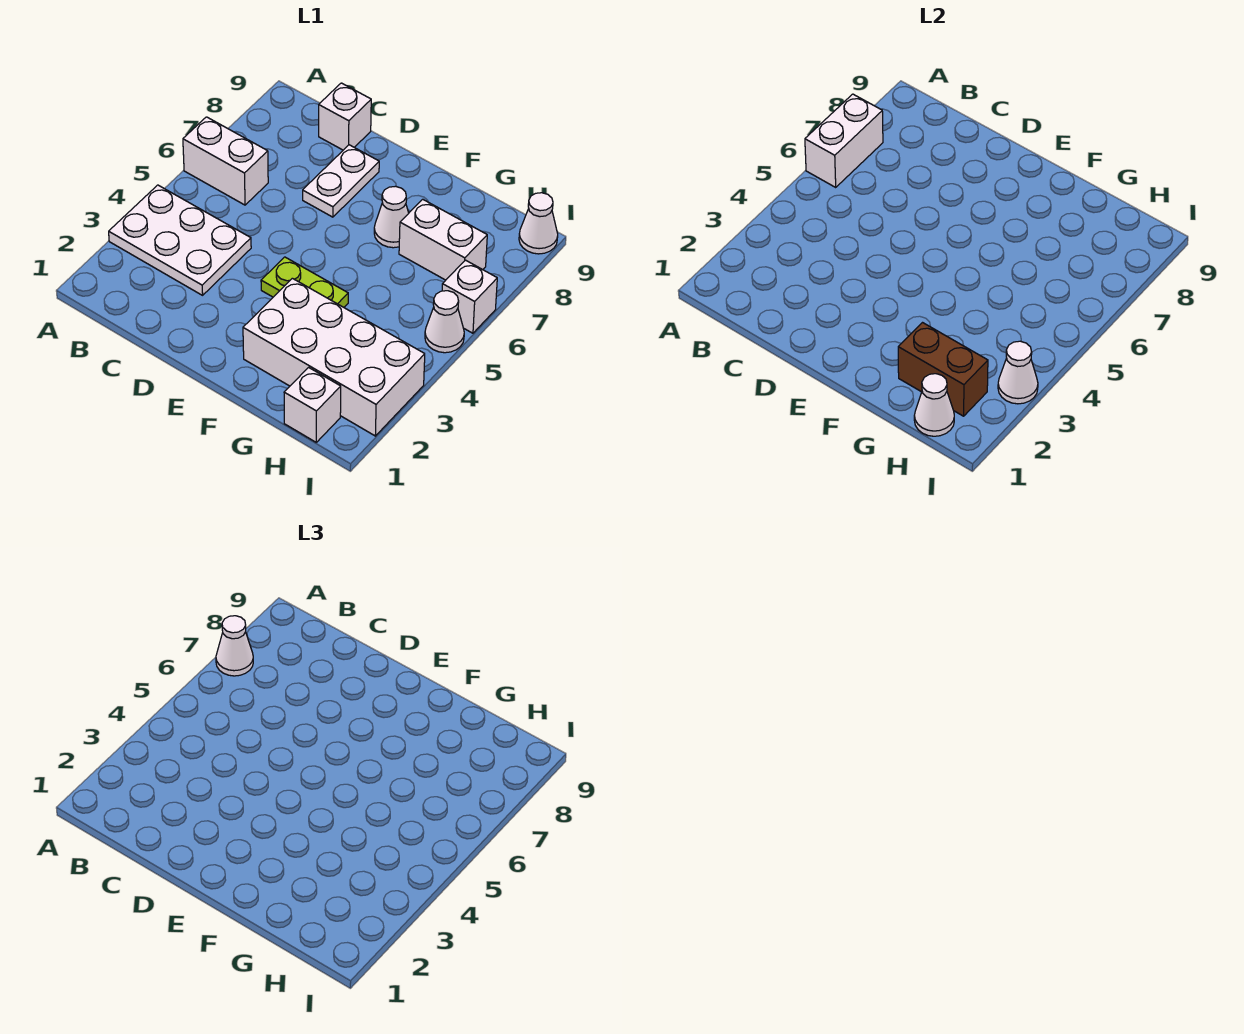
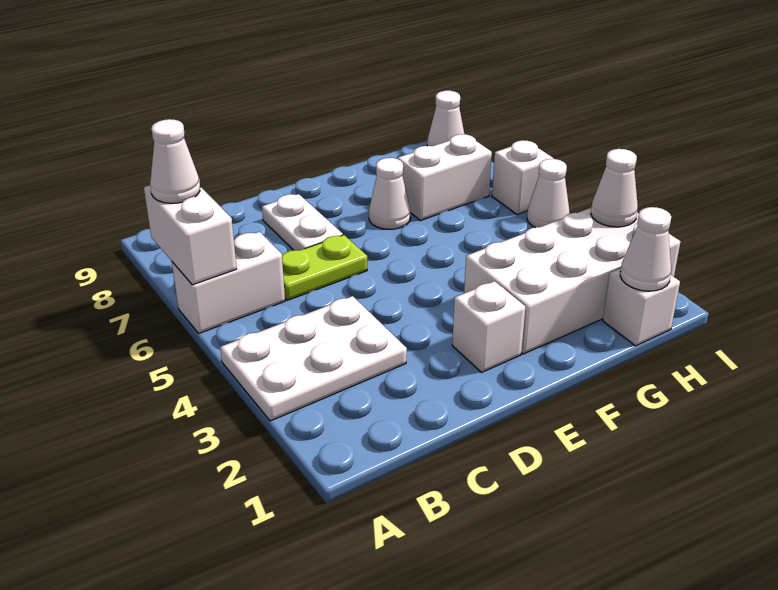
white 1x1 brick [319,83,371,150] -> white 1x1 brick moved to [452,281,525,372]
lime 1x2 plate [261,257,348,307] -> lime 1x2 plate moved to [282,235,367,301]
brown 1x2 brick [898,323,988,416] -> none

